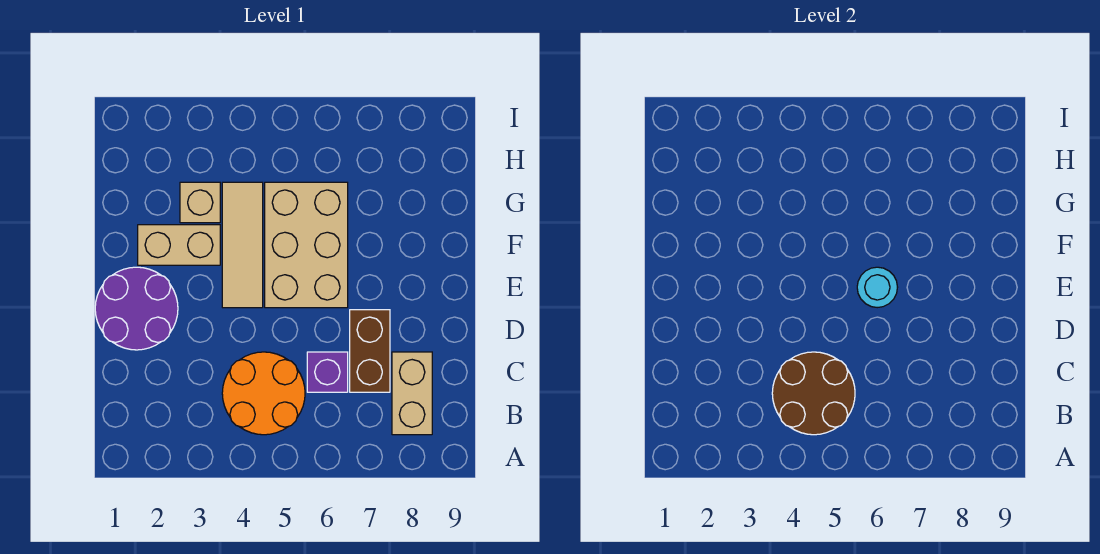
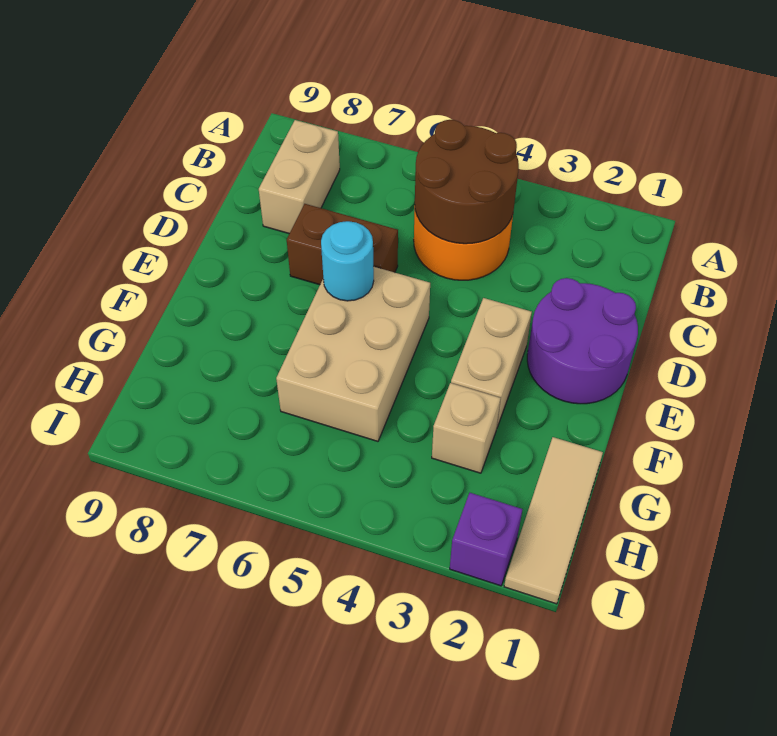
purple 1x1 brick [307,352,348,392] -> purple 1x1 brick moved to [450,493,522,586]
brown 1x2 brick [350,310,390,392] -> brown 1x2 brick turned to [287,204,398,285]
tan 1x3 tile [222,182,263,308] -> tan 1x3 tile moved to [504,437,603,604]
tan 1x2 brick [138,225,220,265] -> tan 1x2 brick turned to [451,298,532,427]

